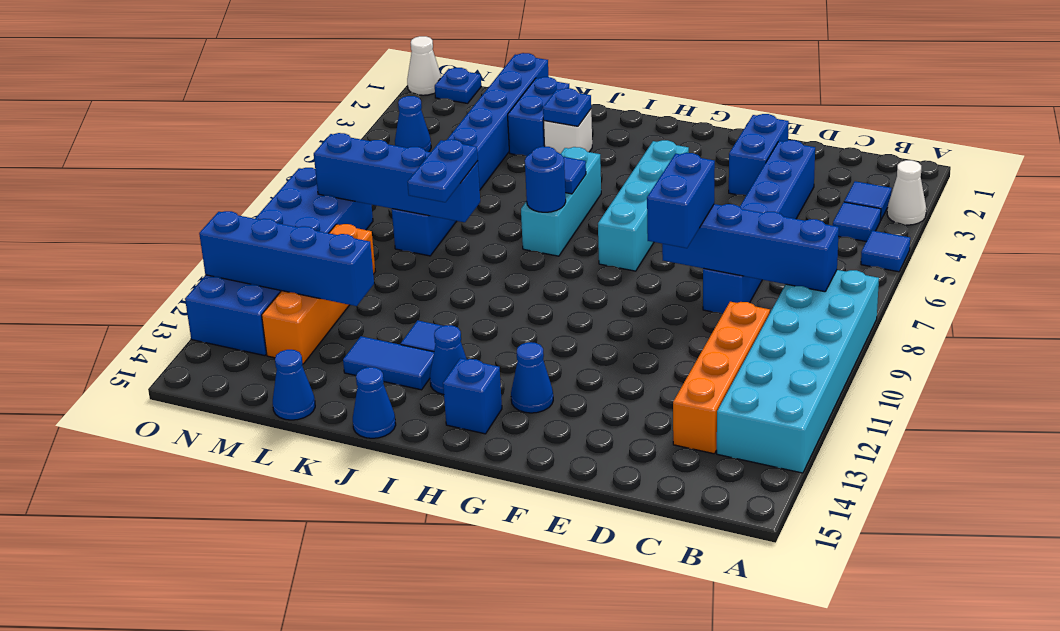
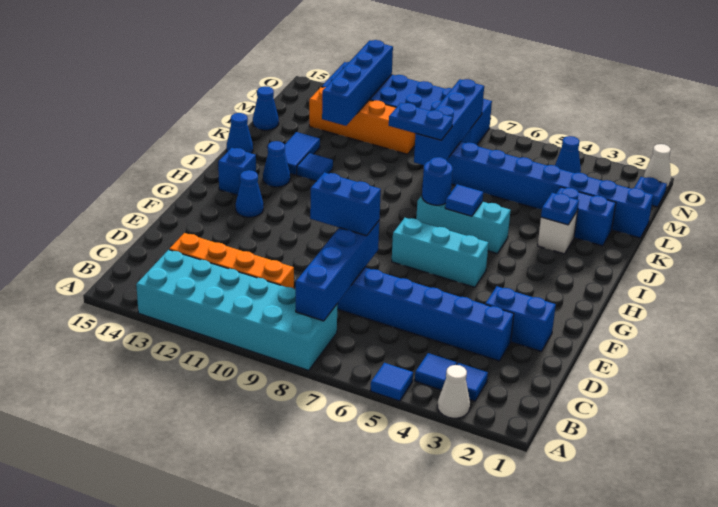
cyan 1x4 brick [598,140,689,271] -> cyan 1x3 brick [392,218,488,287]

